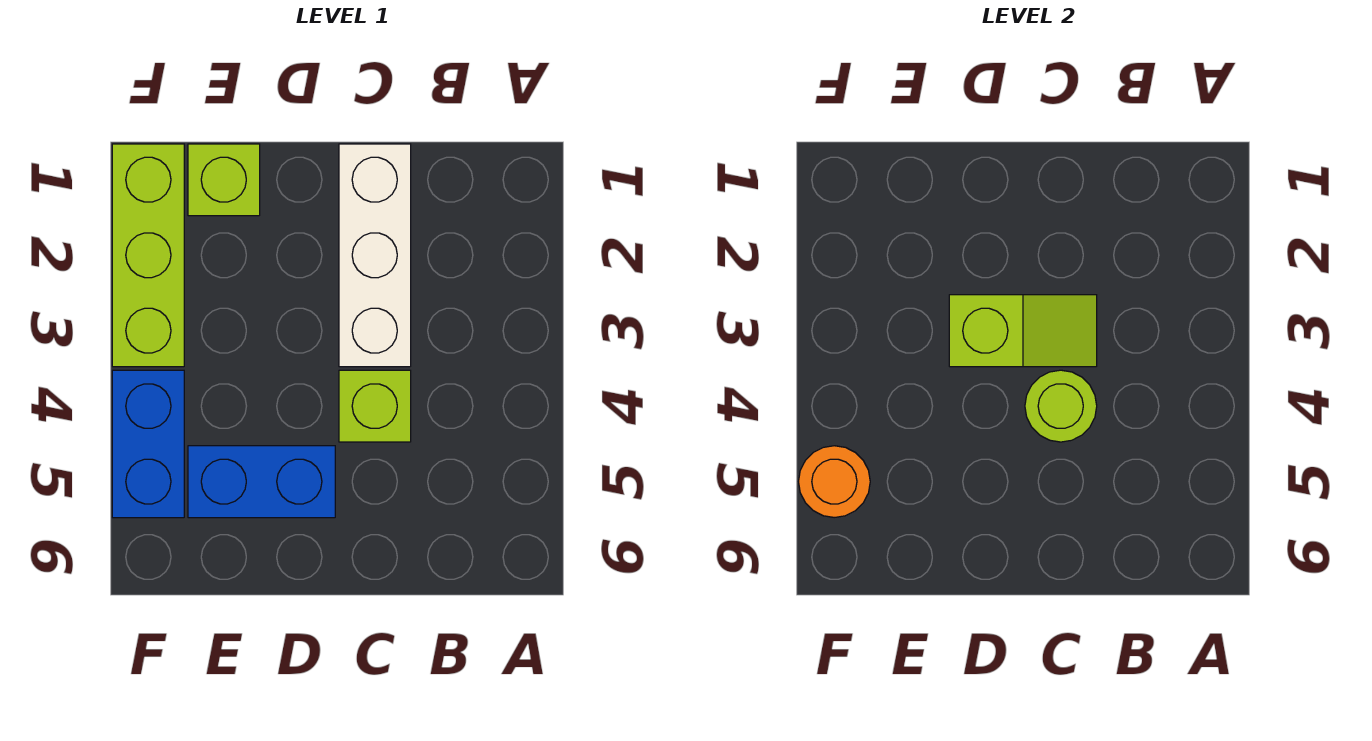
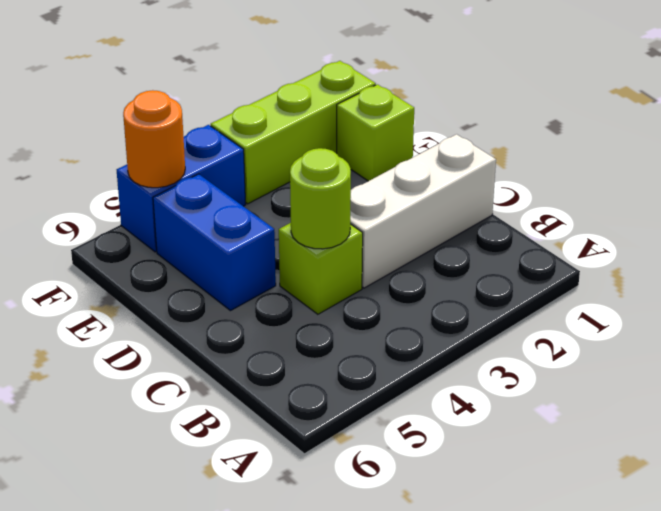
lime 1x2 slope [949,295,1097,367] -> none

